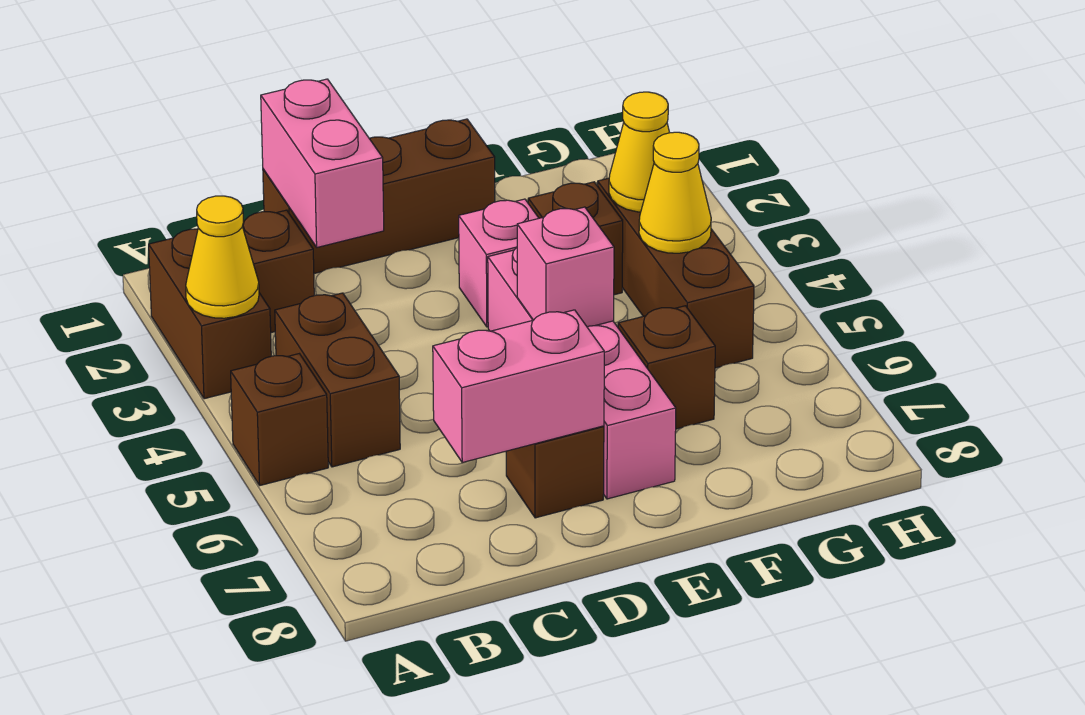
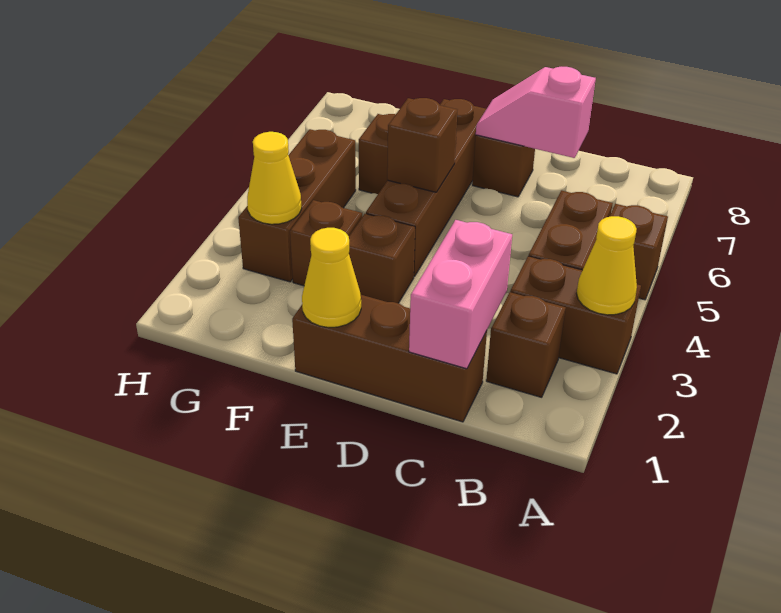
brown 1x2 brick [149,229,271,399] -> brown 1x2 brick turned to [510,256,641,374]
pink 1x2 brick [433,310,604,462] -> pink 1x2 slope [476,67,596,158]
pink 1x1 brick [459,199,539,327] -> brown 1x1 brick [349,214,415,303]
pink 1x4 brick [488,247,676,499] -> brown 1x4 brick [366,99,486,277]
pink 1x1 brick [517,207,614,327] -> brown 1x1 brick [387,98,457,192]
yellow 1x1 cone [639,132,711,253] -> yellow 1x1 cone moved to [302,228,361,328]

